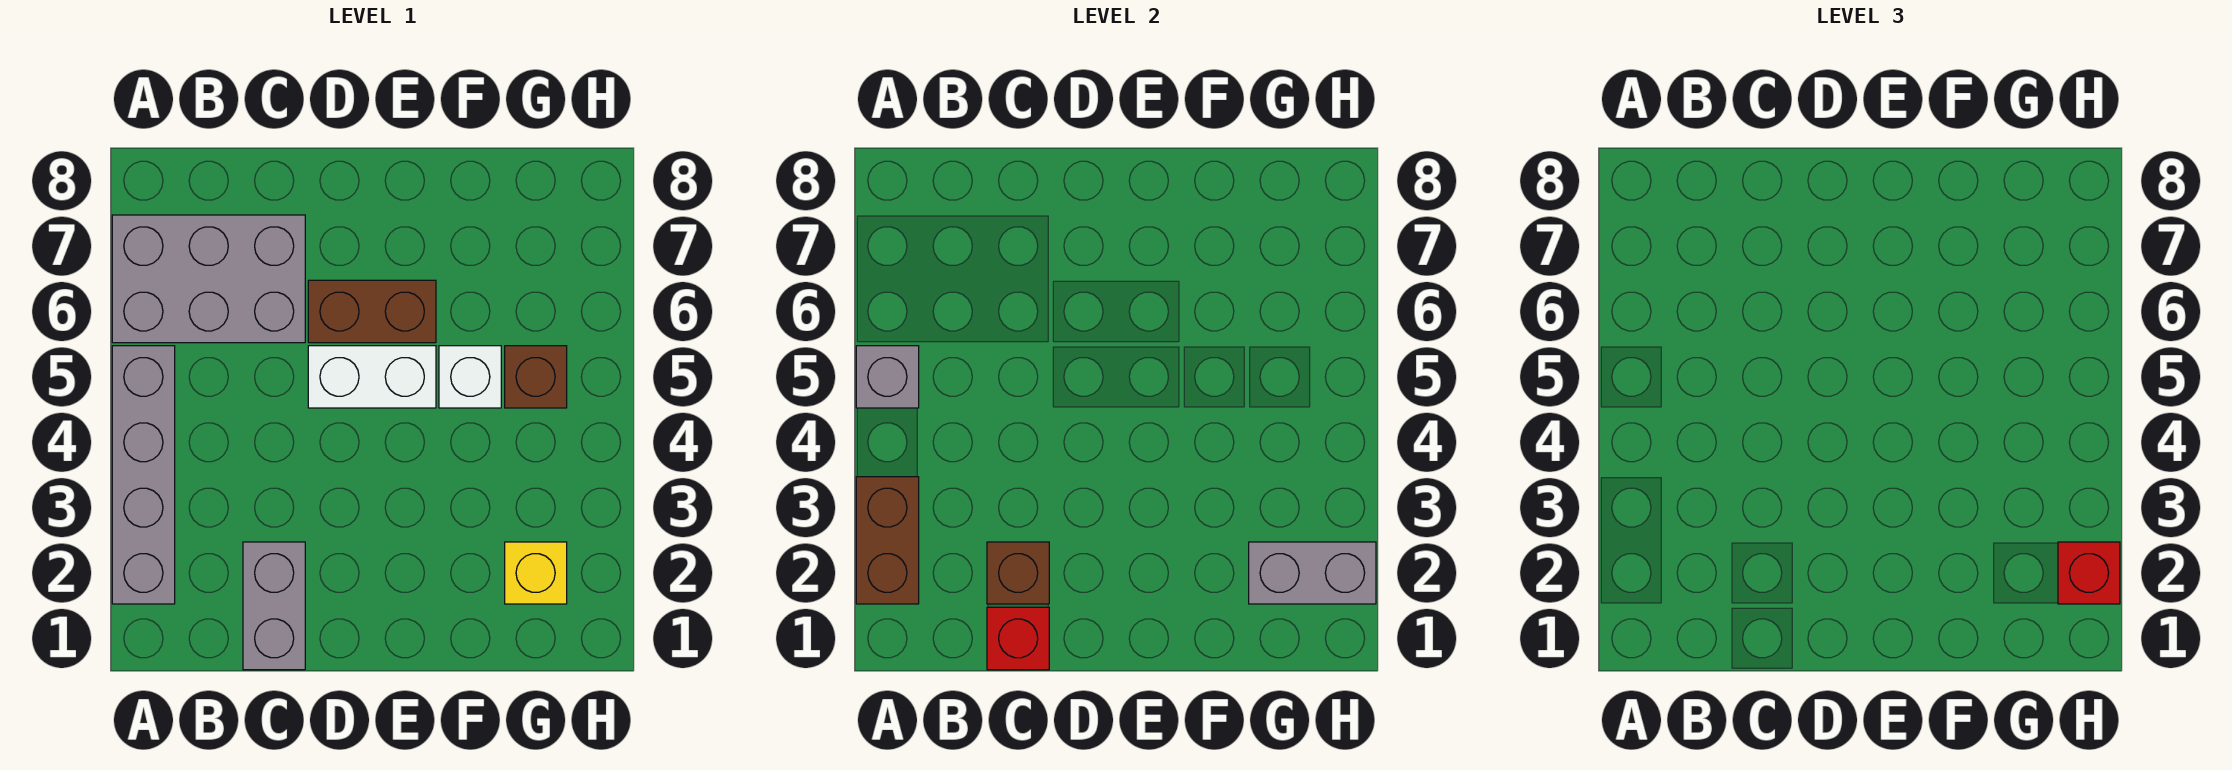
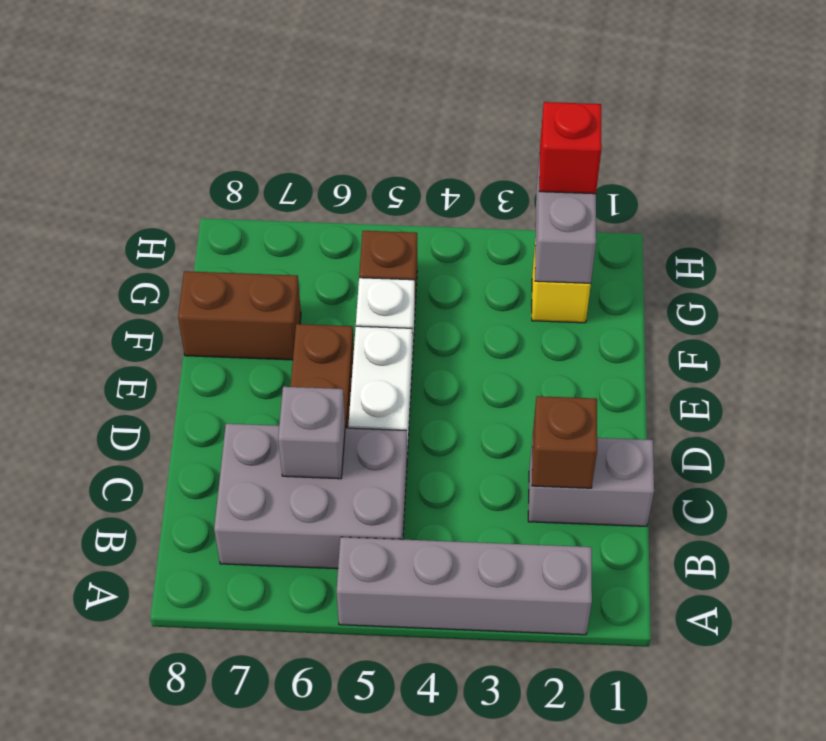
brown 1x2 brick [856,477,919,604] -> brown 1x2 brick moved to [178,271,301,360]
grey 1x1 brick [856,346,919,408] -> grey 1x1 brick moved to [278,387,345,479]
grey 2x3 brick [112,215,305,343] -> grey 2x3 brick turned to [214,424,407,569]
red 1x1 brick [987,607,1049,670] -> none

